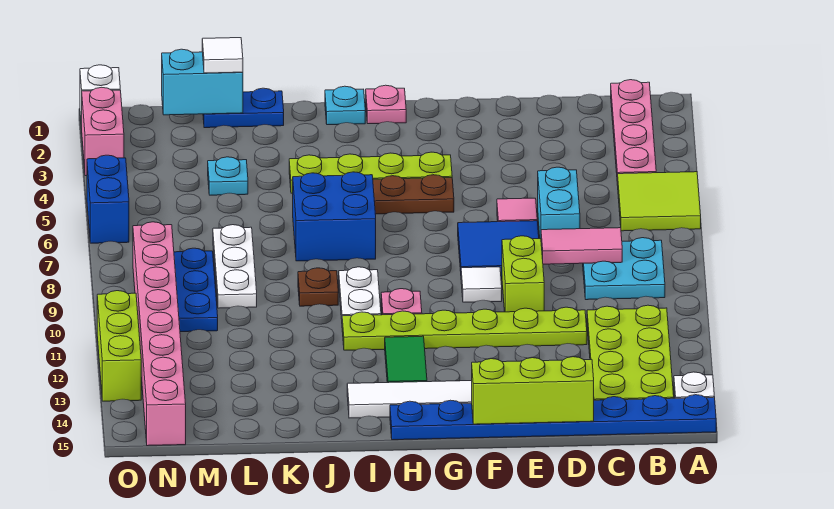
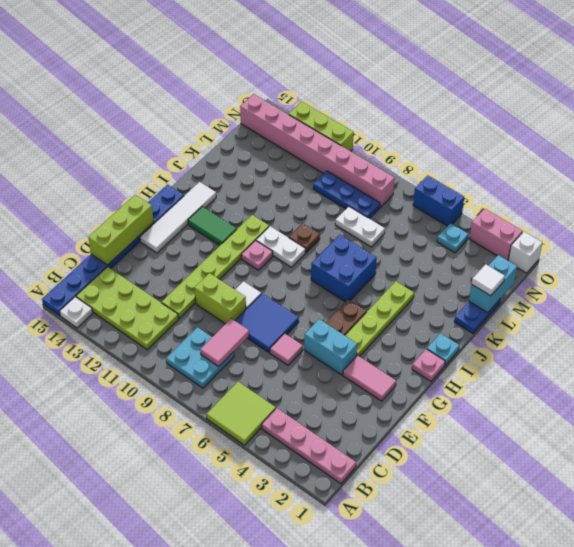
cyan 1x2 brick [538,167,580,239] -> cyan 1x2 brick moved to [304,319,357,375]
none -> pink 1x2 tile [343,355,396,401]
cyan 1x1 plate [208,157,248,195] -> cyan 1x1 plate moved to [437,223,469,253]
white 1x3 plate [213,225,257,308] -> white 1x2 plate [335,207,385,247]

